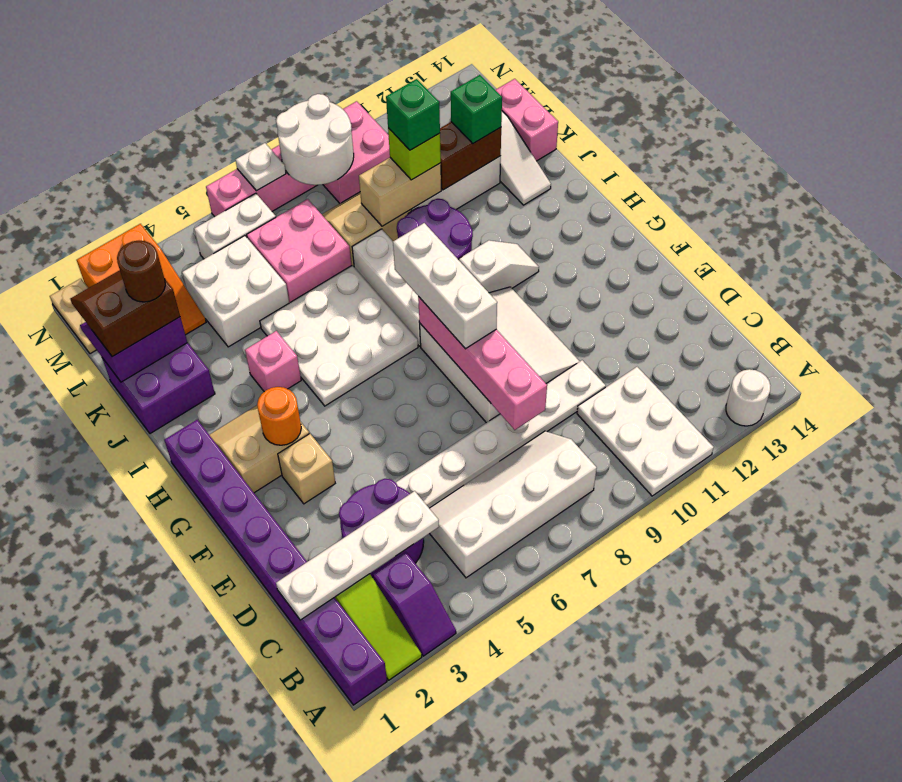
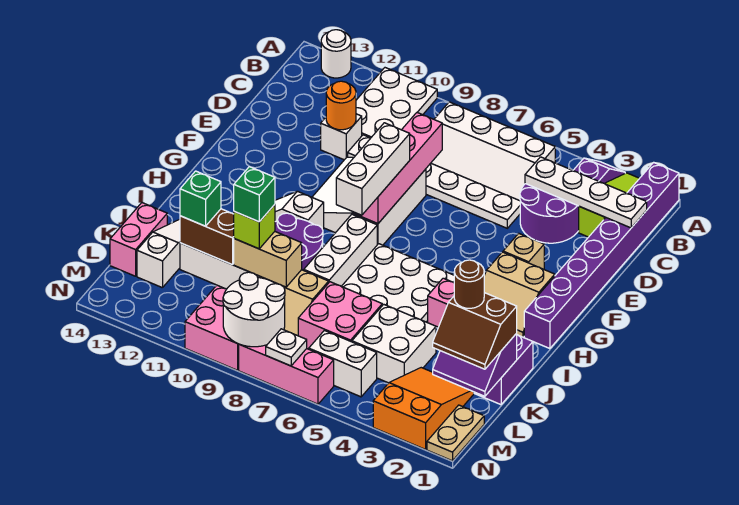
none -> white 1x1 brick [321,114,362,160]
orange 1x1 round brick [257,387,301,445] -> orange 1x1 round brick moved to [326,81,356,130]

